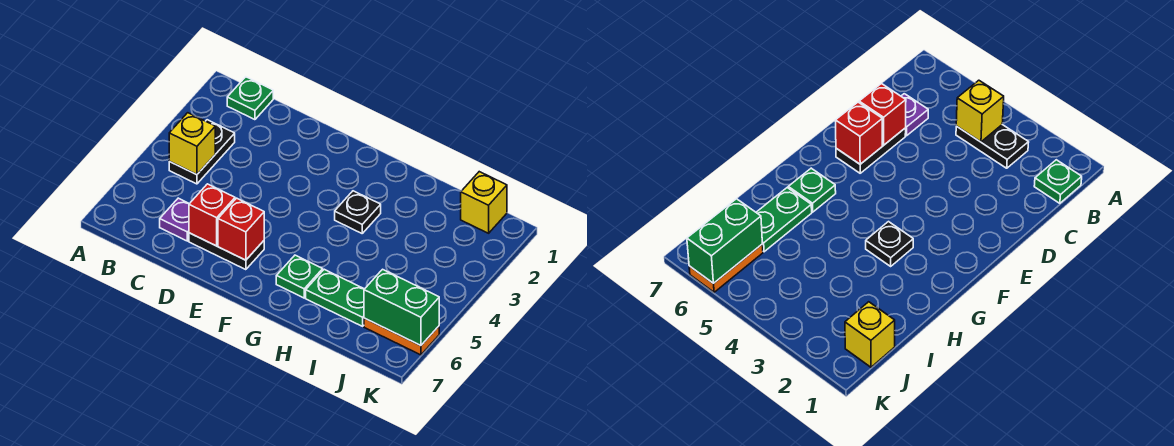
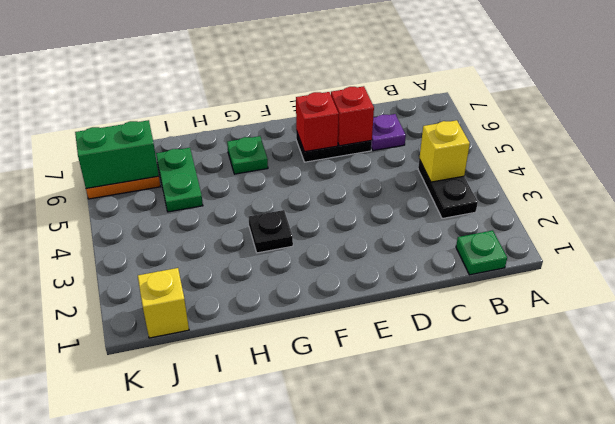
green 1x2 plate [306,269,364,326] -> green 1x2 plate turned to [156,148,203,212]

